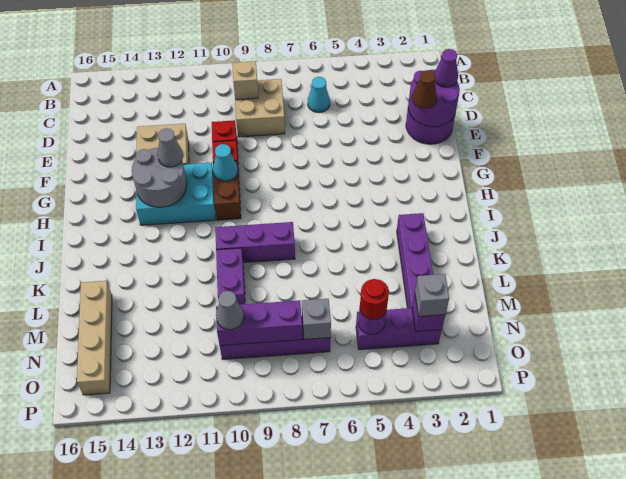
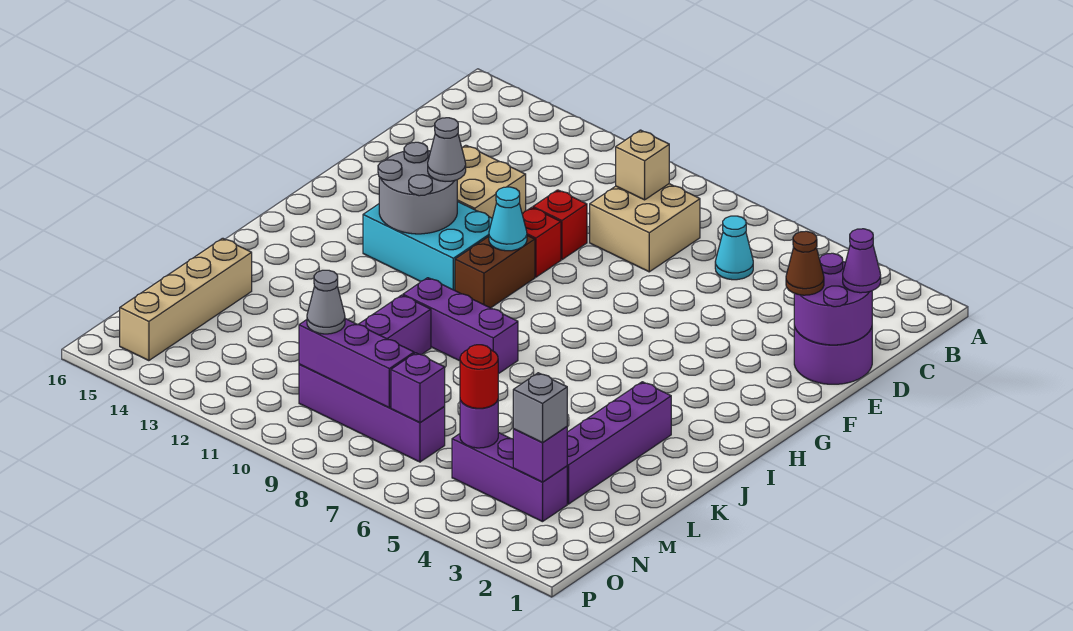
grey 1x1 brick [302,299,331,339] -> purple 1x1 brick [391,353,445,423]

